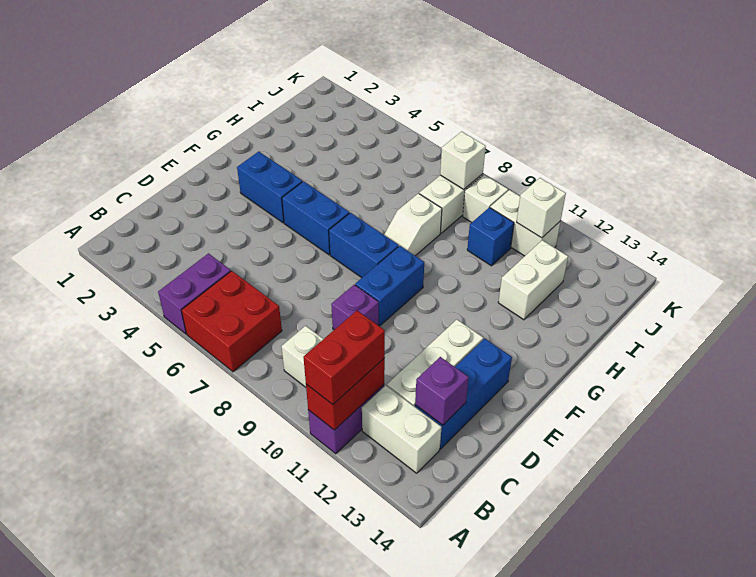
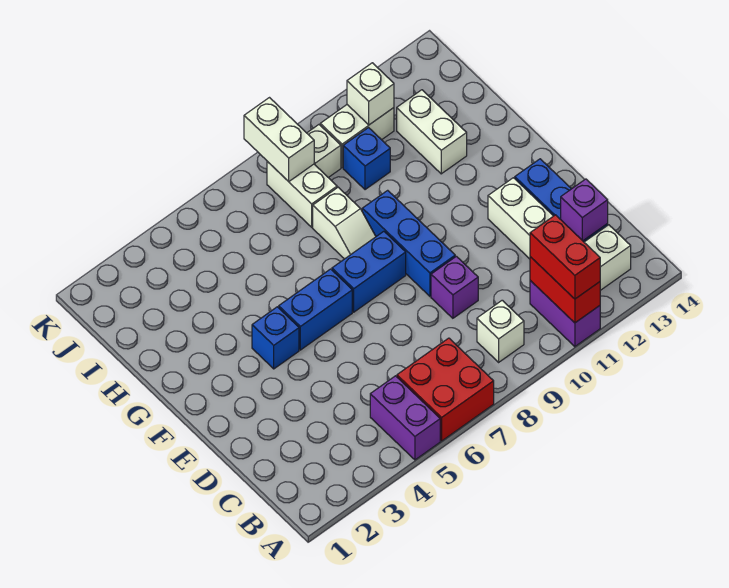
blue 1x2 brick [355,246,424,326] -> blue 1x3 brick [362,190,455,296]
blue 1x2 brick [237,151,302,223] -> blue 1x1 brick [252,307,299,369]
white 1x1 brick [440,132,486,189] -> white 1x2 brick [244,98,314,182]

